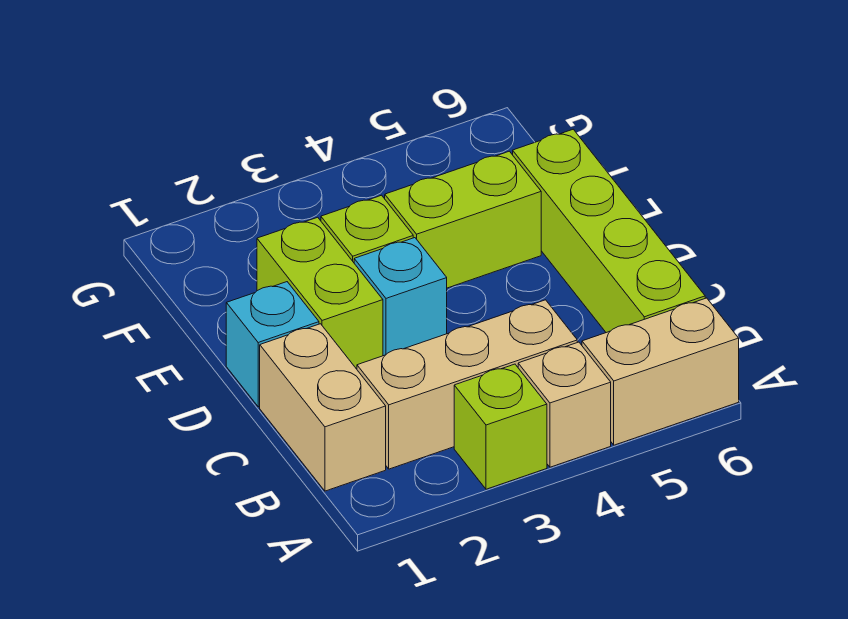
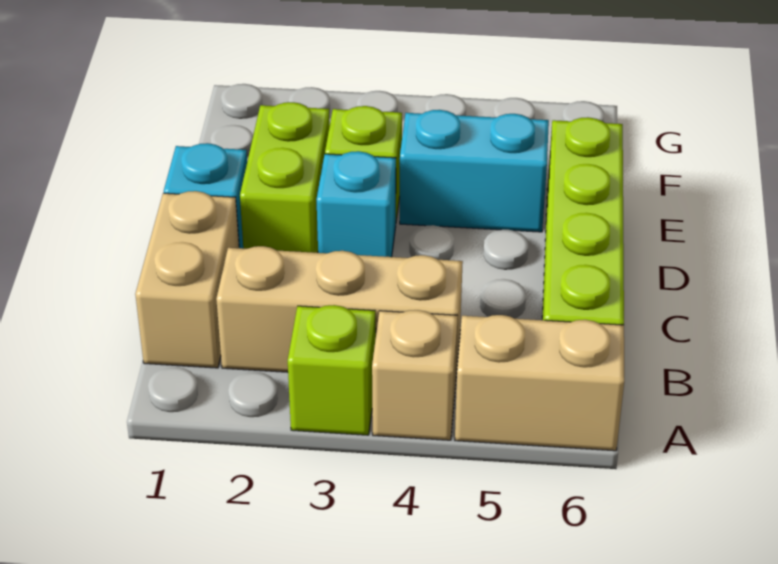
lime 1x2 brick [385,151,541,288] -> cyan 1x2 brick [400,110,549,232]

